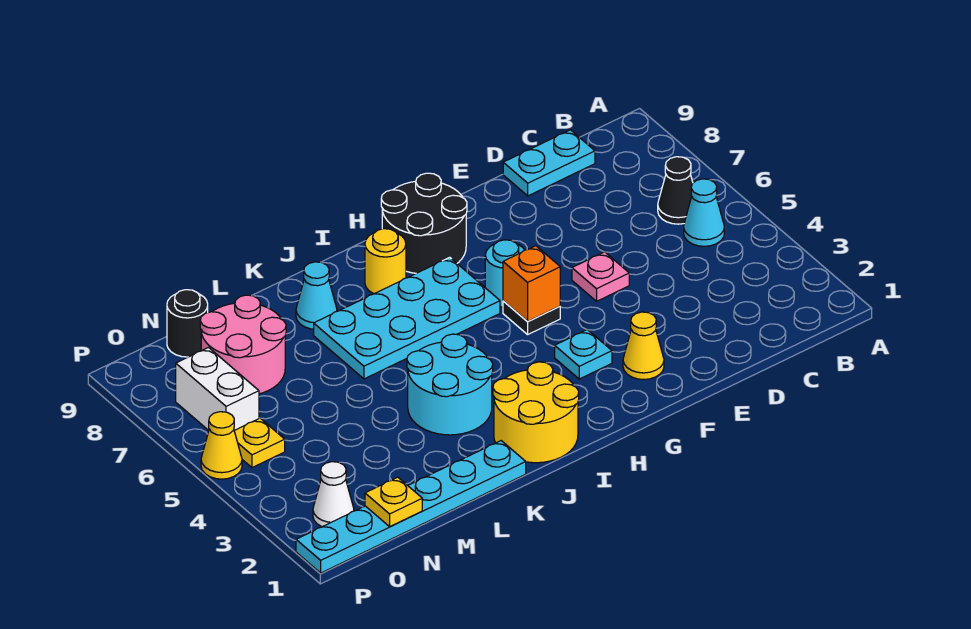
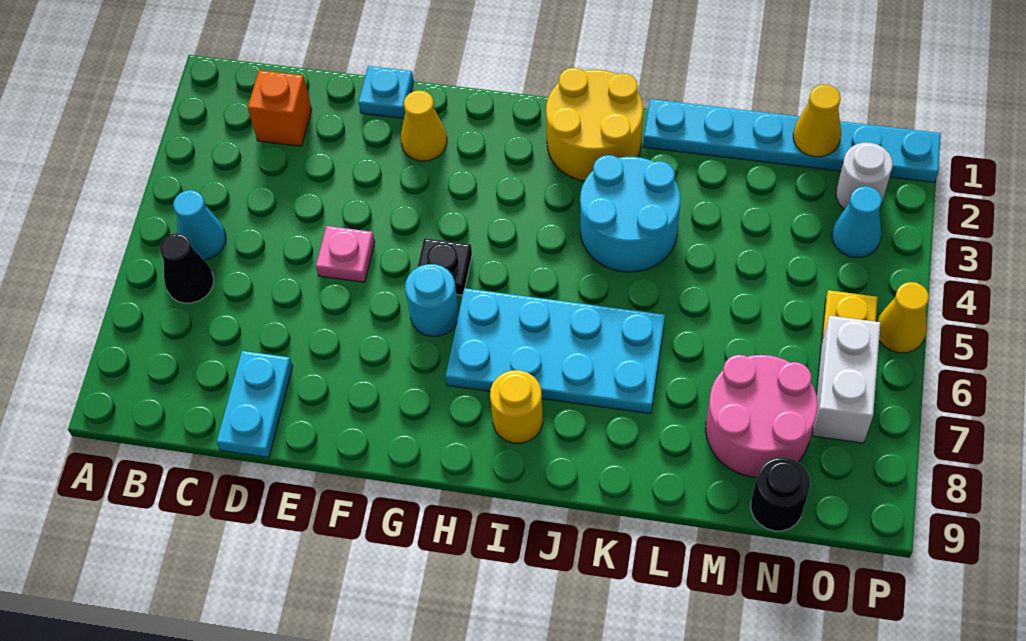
cyan 1x2 plate [503,130,595,196] -> cyan 1x2 plate turned to [217,351,293,458]
cyan 1x1 plate [555,330,612,379] -> cyan 1x1 plate moved to [359,66,414,118]
orange 1x1 brick [503,246,560,322] -> orange 1x1 brick moved to [248,70,312,146]
black 2x2 round brick [381,173,467,273] -> none
cyan 1x1 cone [296,262,337,329] -> cyan 1x1 cone moved to [832,186,882,257]
yellow 1x1 plate [365,477,422,527] -> yellow 1x1 cone [793,85,841,157]
white 1x1 cone [313,462,354,527] -> white 1x1 round brick [836,143,893,210]

